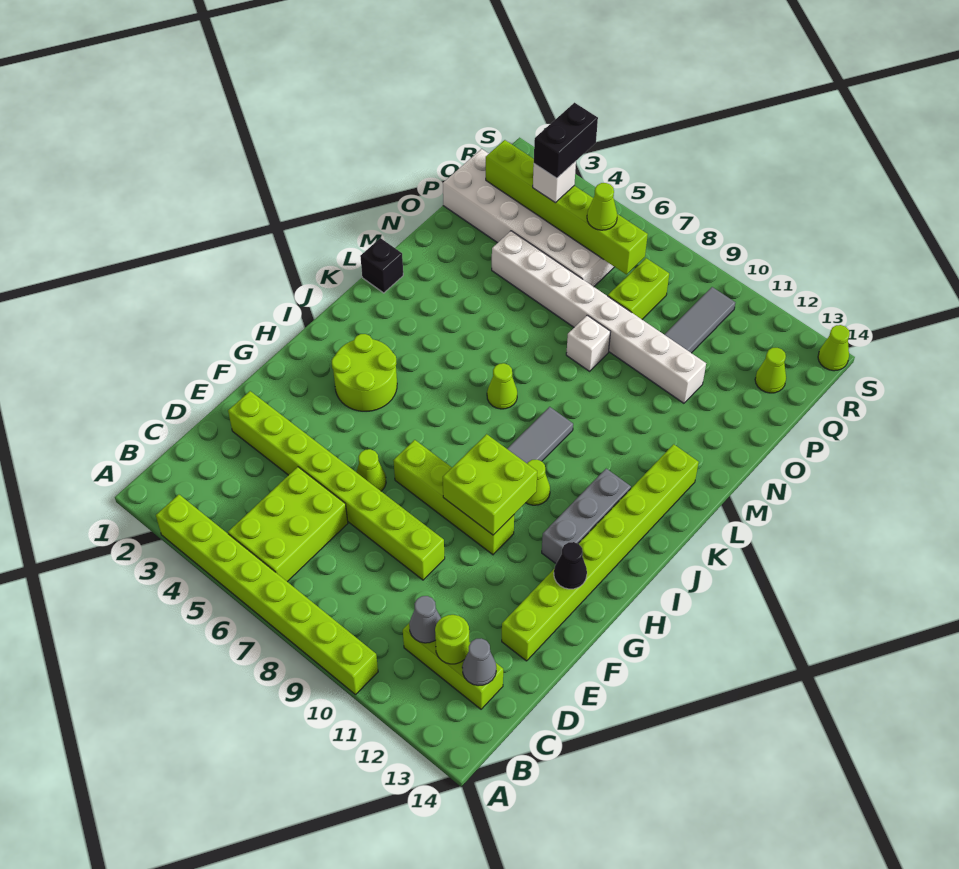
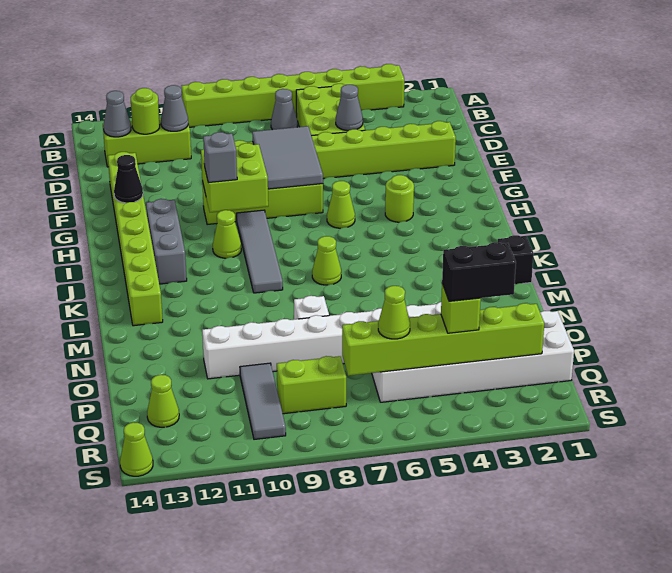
none -> grey 1x1 cone [271,89,297,130]
none -> grey 1x1 cone [336,85,363,131]
none -> grey 2x3 tile [252,126,323,189]
lime 1x1 cone [356,449,386,491] -> lime 1x1 cone moved to [327,181,355,228]
lime 2x2 round brick [332,334,397,411] -> lime 1x1 round brick [385,175,414,222]
none -> grey 1x1 brick [203,132,237,183]
lime 1x2 brick [608,258,669,319] -> lime 1x2 brick turned to [277,356,346,414]
white 1x1 brick [533,161,576,203] -> lime 1x1 brick [441,284,481,333]
black 1x2 brick [534,103,598,178] -> black 1x2 brick turned to [442,242,516,301]

